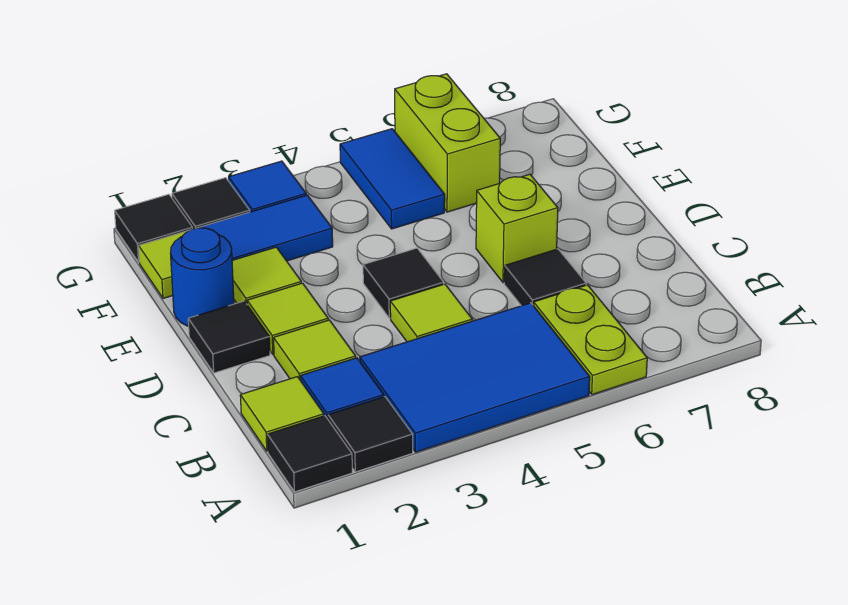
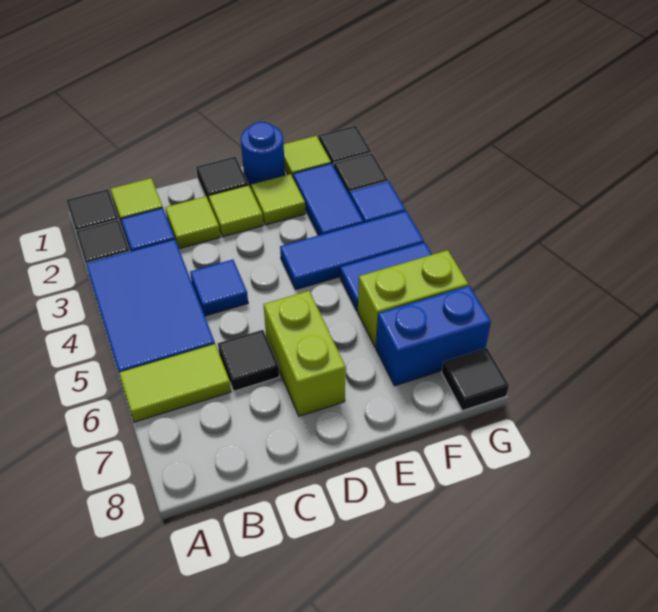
lime 1x2 plate [534,285,647,394] -> lime 1x2 tile [119,344,231,422]
lime 1x1 tile [390,284,472,342] -> blue 1x1 tile [190,260,248,316]
black 1x1 tile [363,248,444,318] -> black 1x1 tile moved to [442,348,509,411]
lime 1x1 brick [476,174,558,283] -> lime 1x2 brick [264,291,346,416]
none -> blue 1x3 tile [280,211,424,290]
none -> blue 1x2 brick [376,286,491,386]

